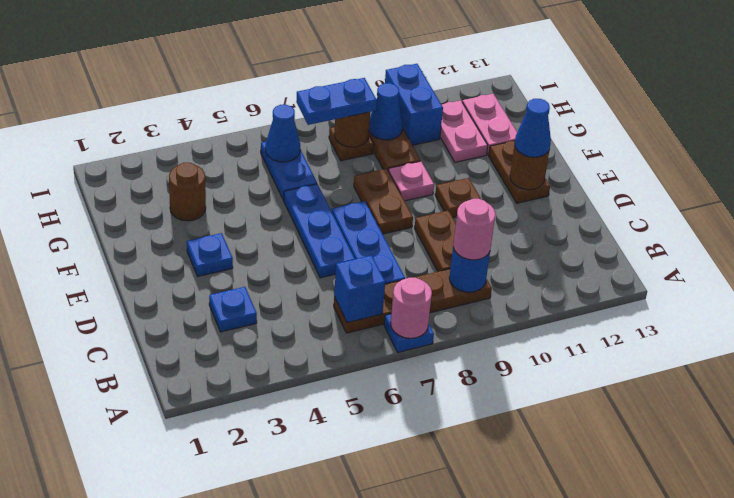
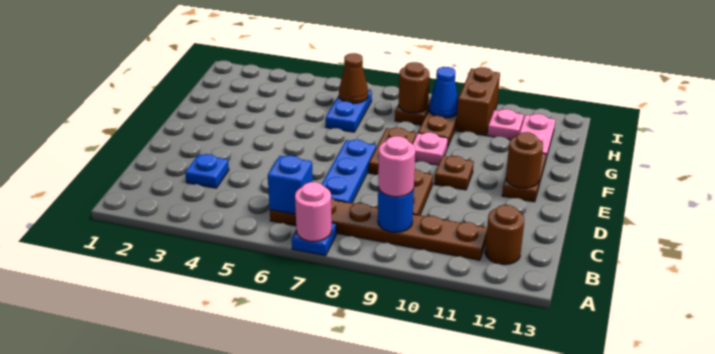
brown 1x4 plate [334,269,492,333] -> brown 1x6 plate [270,198,487,260]
blue 1x3 plate [284,184,355,278] -> none
blue 1x1 plate [187,233,233,276] -> none
blue 1x1 cone [515,99,551,157] -> none
brown 1x1 round brick [169,163,206,221] -> brown 1x1 round brick moved to [485,205,524,265]
pink 1x2 plate [440,101,488,162] -> pink 1x1 plate [487,109,524,140]
blue 1x1 cone [265,105,300,162] -> brown 1x1 cone [339,53,368,103]
blue 1x2 plate [296,78,377,125] -> none
blue 1x2 brick [385,64,443,145] -> brown 1x2 brick [456,67,500,136]

